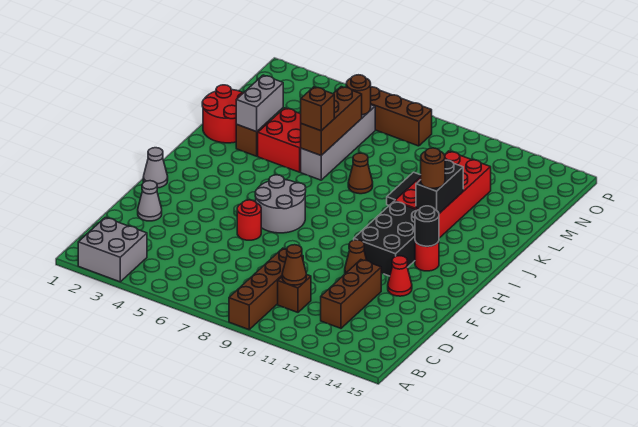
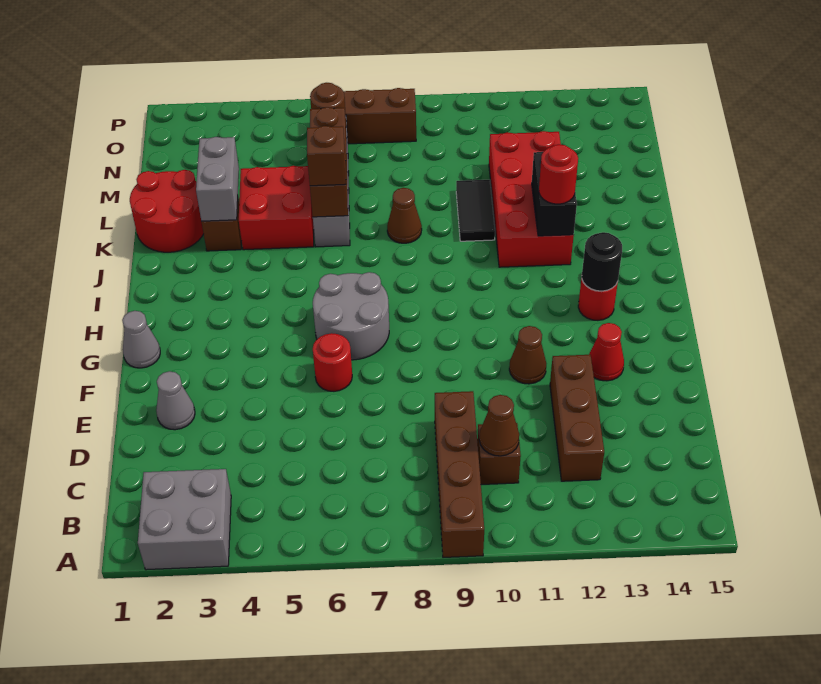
black 2x3 brick [354,201,417,276] -> none
brown 1x1 round brick [421,148,445,188] -> red 1x1 round brick [539,144,578,204]

